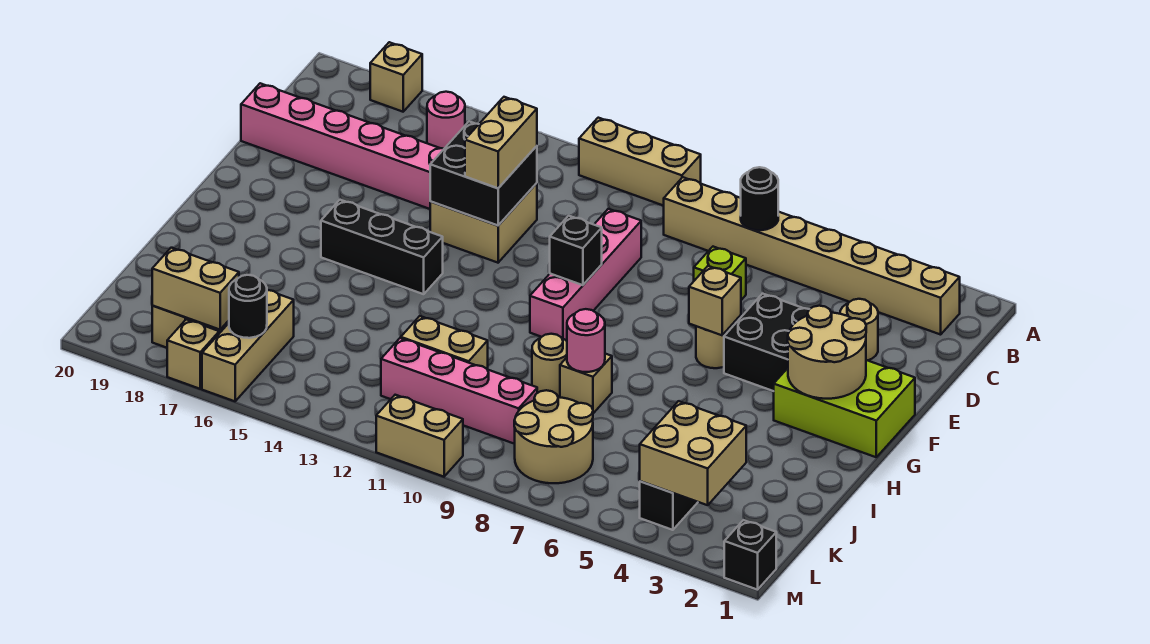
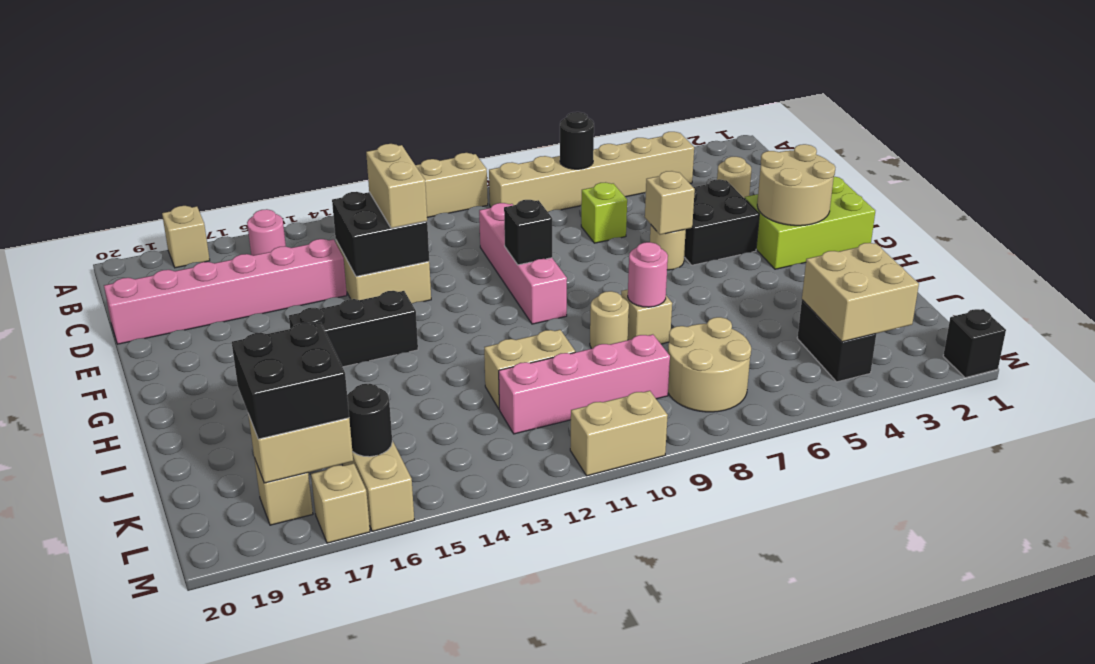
tan 1x8 brick [664,177,960,335] -> tan 1x6 brick [489,132,694,212]
none -> black 2x2 brick [232,322,349,439]

